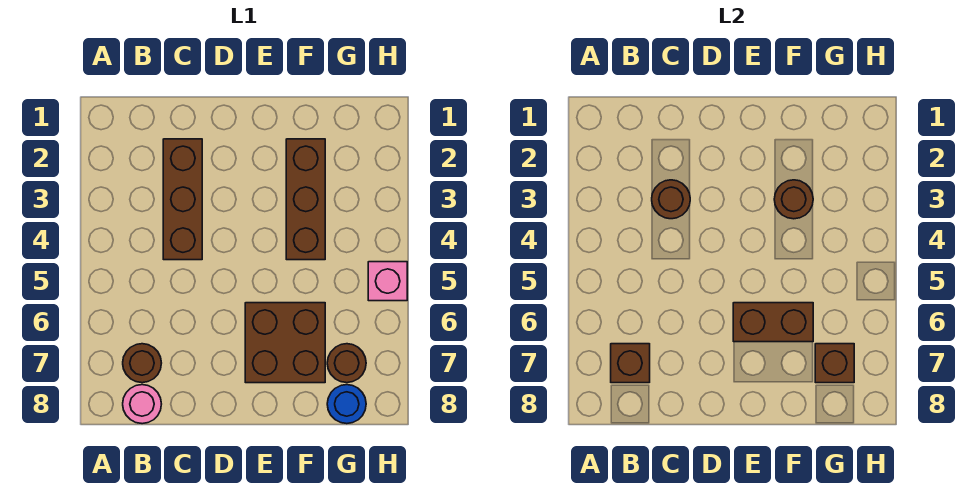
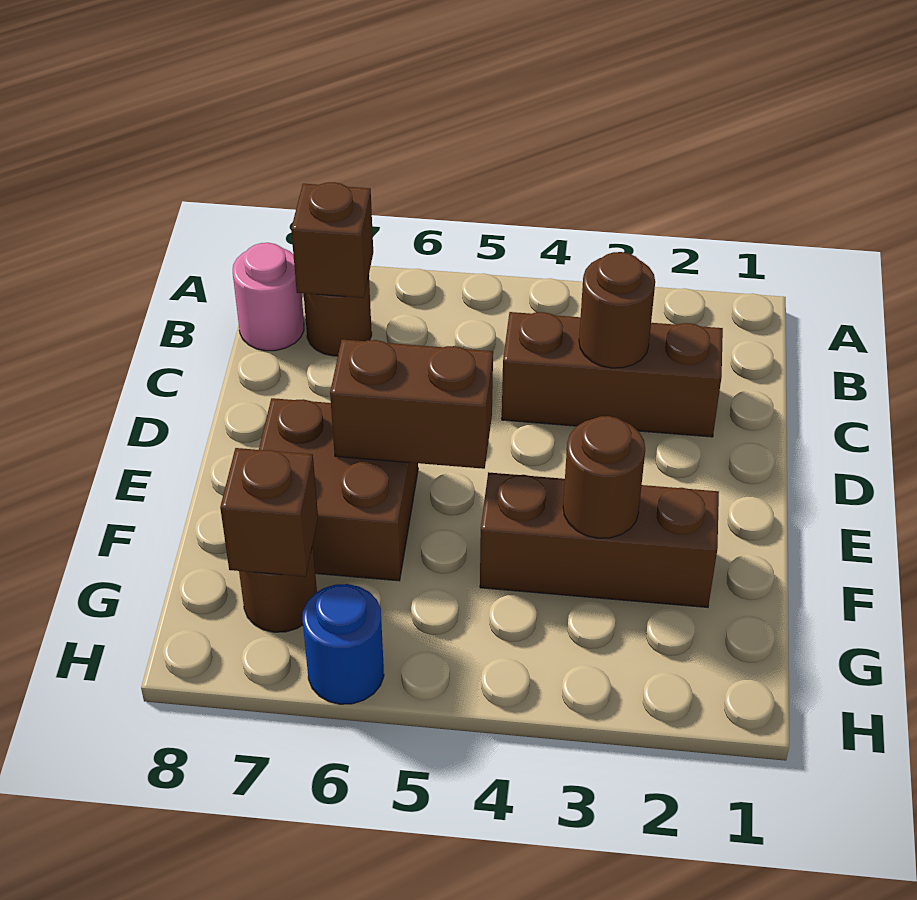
brown 1x2 brick [733,303,813,342] -> brown 1x2 brick turned to [330,340,493,469]
blue 1x1 round brick [327,385,366,424] -> blue 1x1 round brick moved to [303,584,384,704]
pink 1x1 brick [368,262,407,301] -> none

